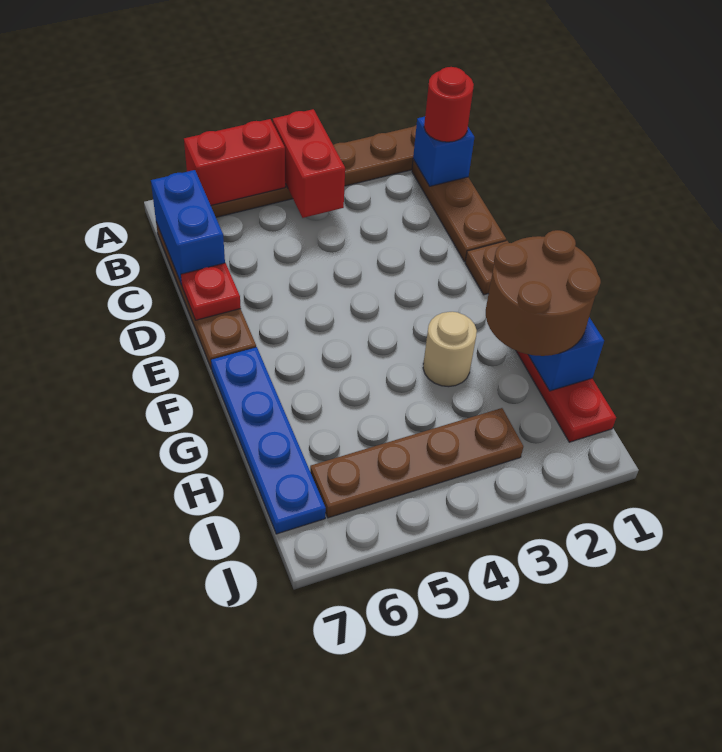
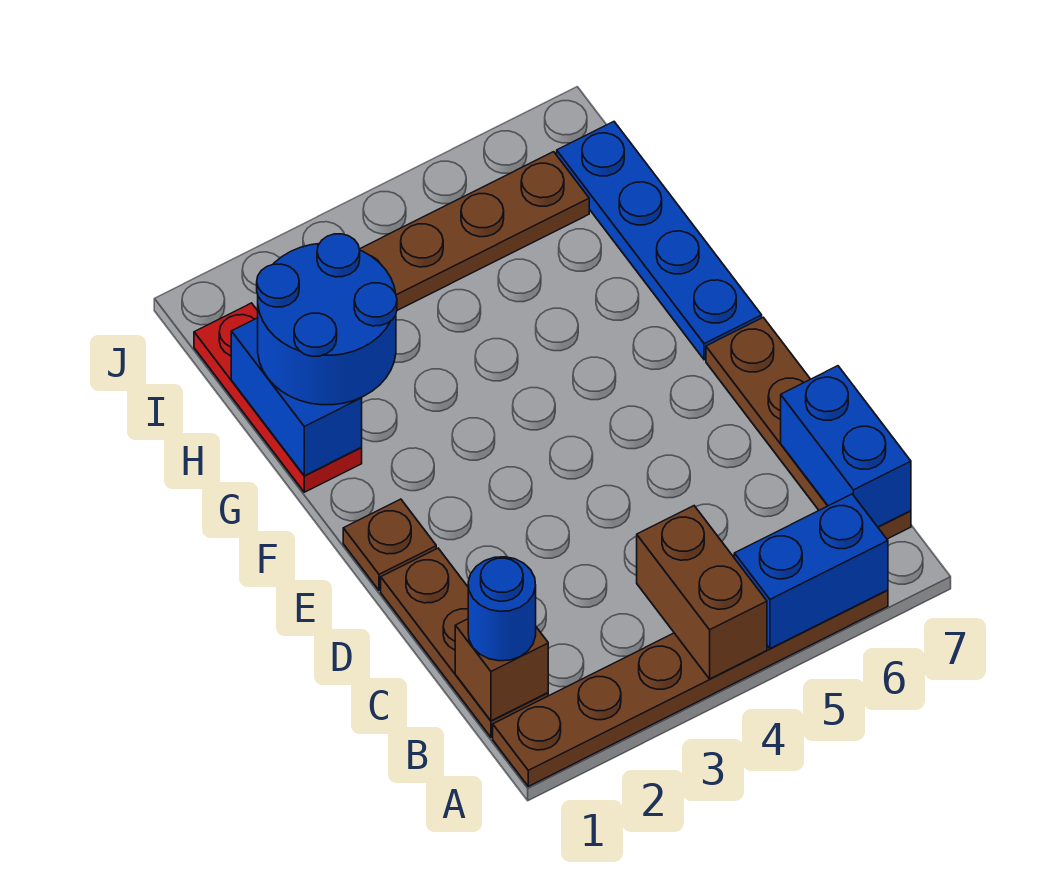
red 1x2 brick [273,109,345,218] -> brown 1x2 brick [637,506,767,679]
red 1x2 brick [184,119,285,205] -> blue 1x2 brick [734,494,888,649]
blue 1x1 brick [413,117,474,186] -> brown 1x1 brick [455,619,548,721]
red 1x1 round brick [424,67,474,142] -> blue 1x1 round brick [468,557,536,661]
red 1x1 plate [181,263,241,320] -> none
brown 2x2 round brick [486,230,601,356] -> blue 2x2 round brick [257,234,397,405]
tan 1x1 round brick [423,312,477,387] -> none

